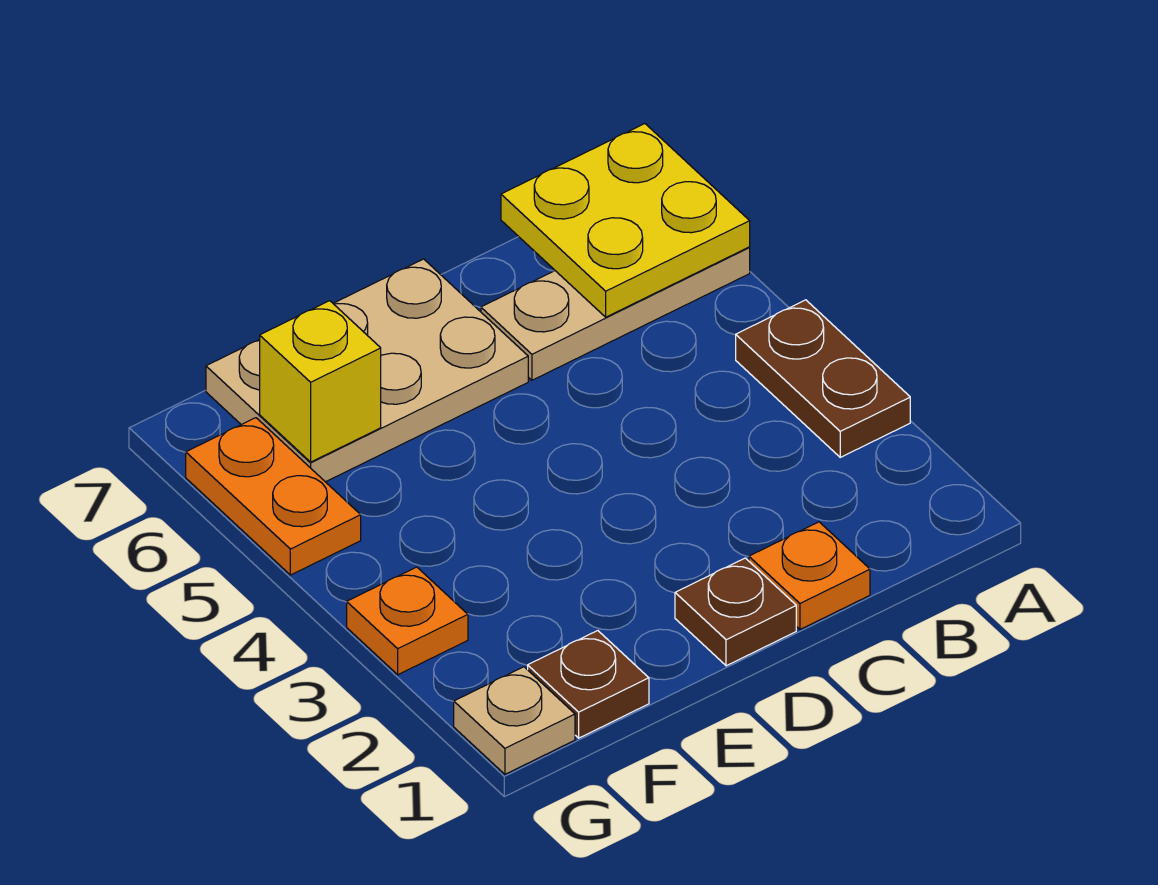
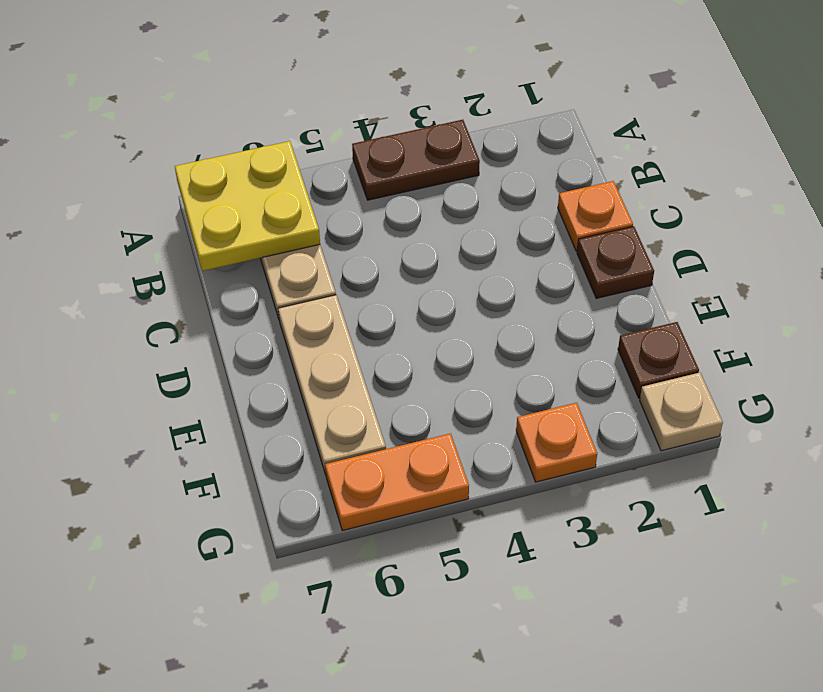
tan 2x3 plate [206,259,528,482] -> tan 1x3 plate [278,295,386,475]
yellow 1x1 brick [260,301,381,462] -> none

